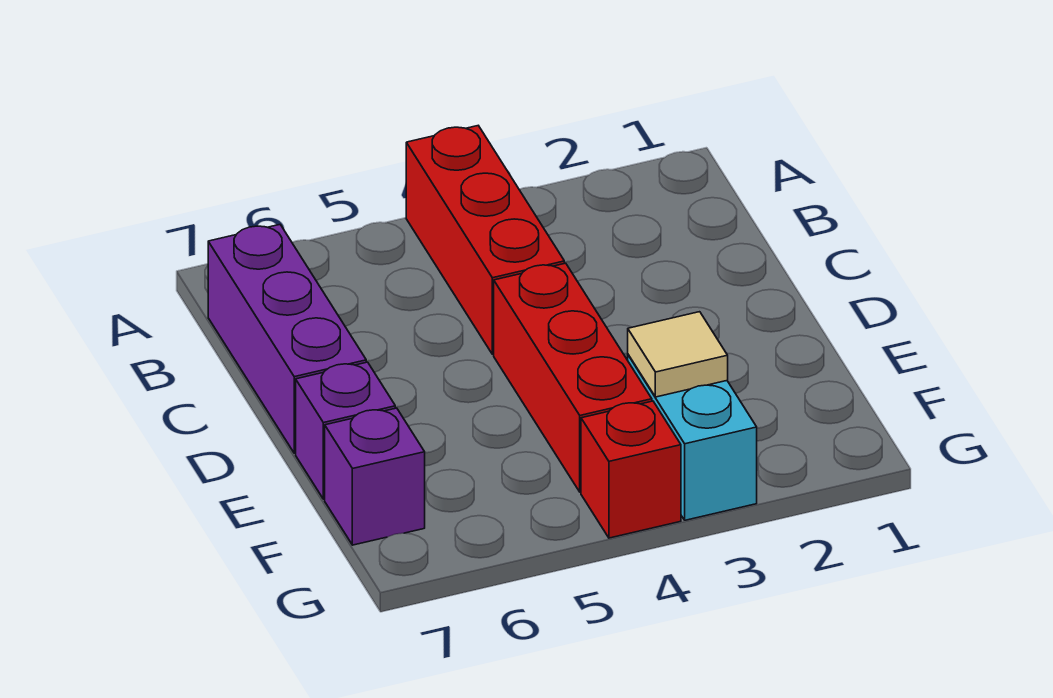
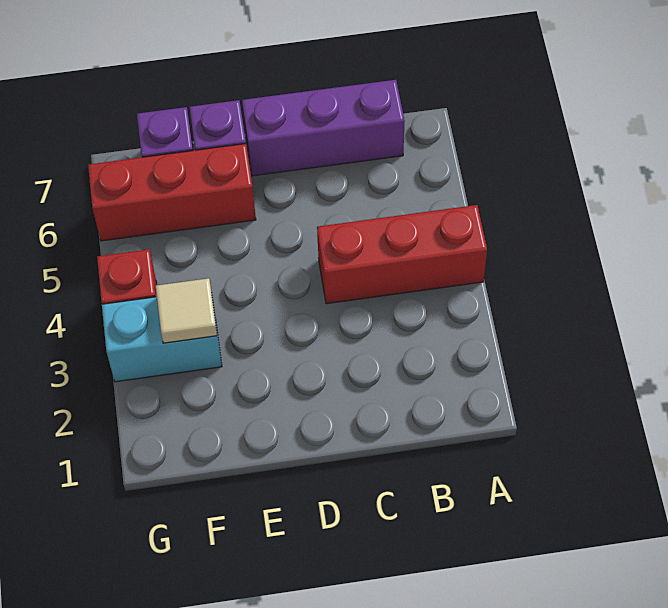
red 1x3 brick [494,263,652,492] -> red 1x3 brick moved to [88,144,256,241]

